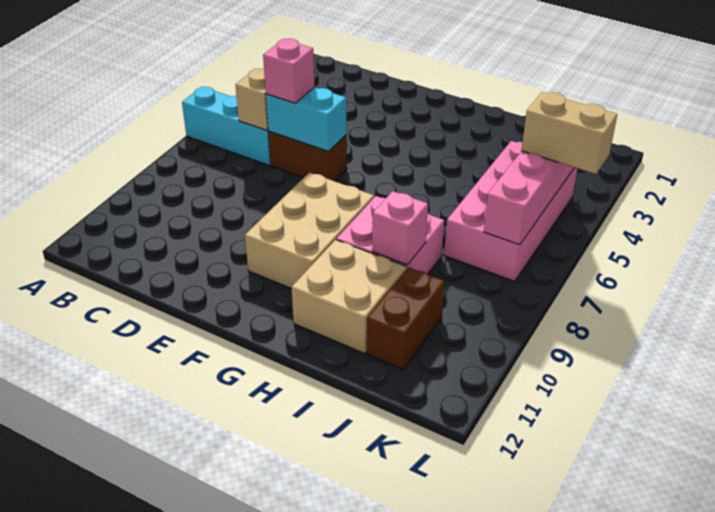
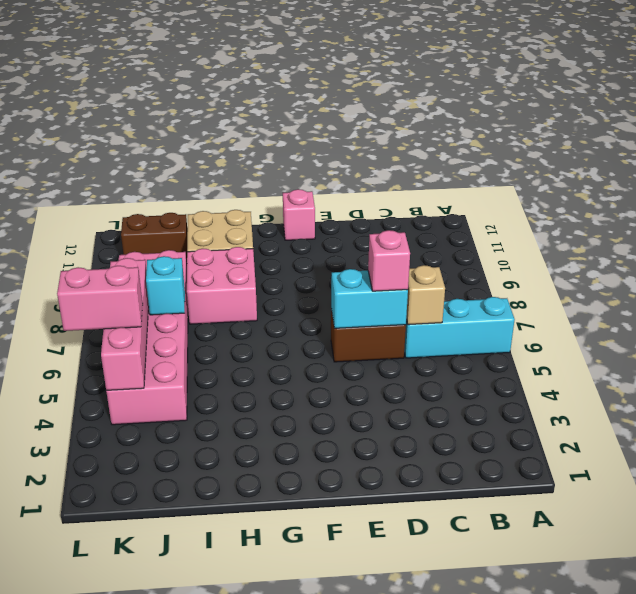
tan 2x3 brick [245,173,374,289] -> none
pink 1x1 brick [372,191,428,265] -> pink 1x1 brick moved to [283,189,315,240]
pink 2x4 brick [444,141,578,281] -> pink 2x6 brick [106,250,188,425]
none -> cyan 1x1 brick [146,256,185,315]
brown 1x2 brick [367,267,445,370] -> brown 1x2 brick turned to [121,213,188,262]
tan 1x2 brick [521,92,617,174] -> pink 1x2 brick [57,266,143,331]

